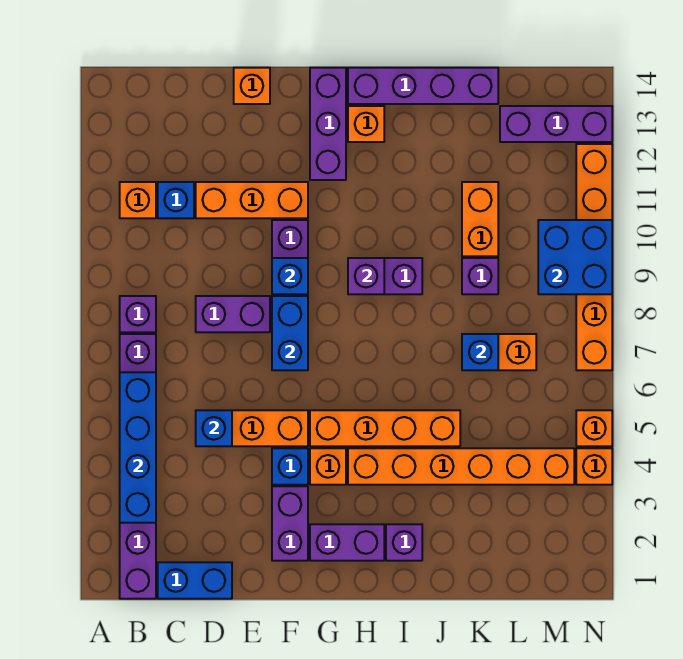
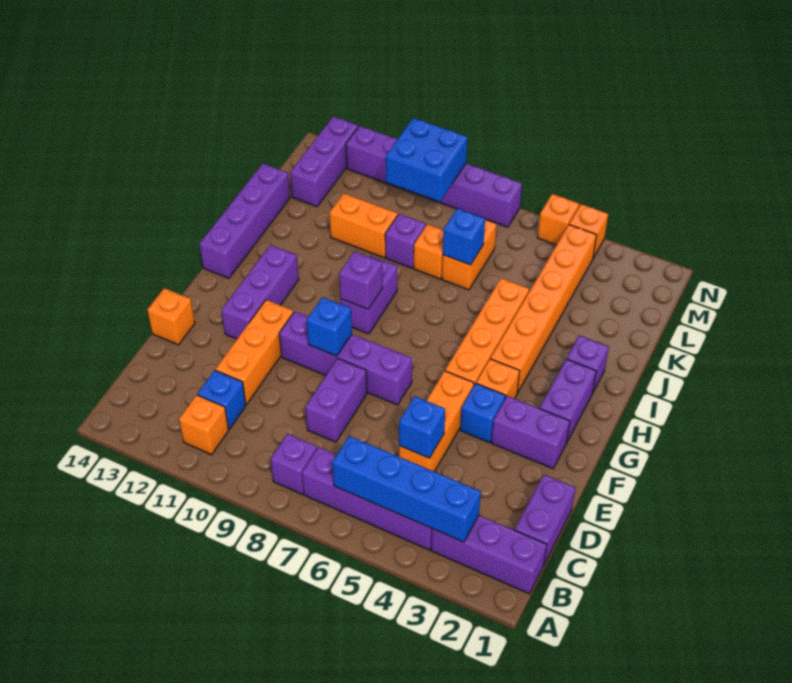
blue 1x2 brick [158,562,232,599] -> purple 1x2 brick [515,475,575,564]
blue 1x2 brick [272,296,308,370] -> none
purple 1x3 brick [310,68,346,180] -> purple 1x3 brick turned to [221,245,299,339]
orange 1x1 brick [348,106,384,142] -> orange 1x1 brick moved to [414,224,444,279]
orange 1x6 brick [576,144,612,370] -> purple 1x6 brick [346,126,522,227]

